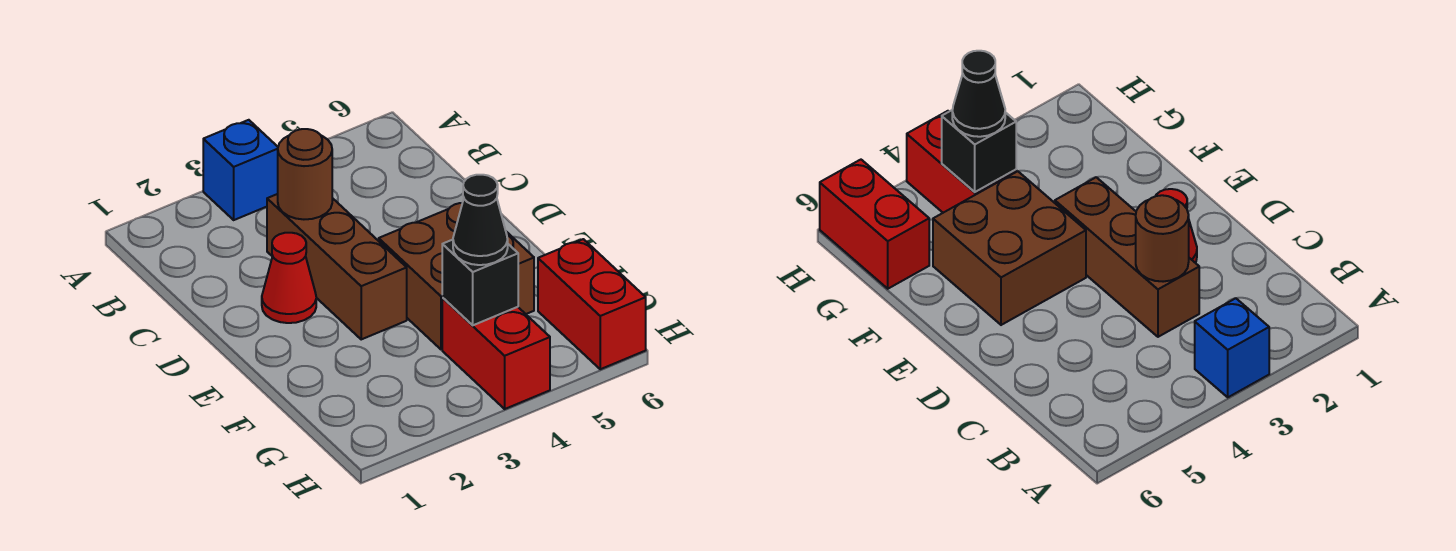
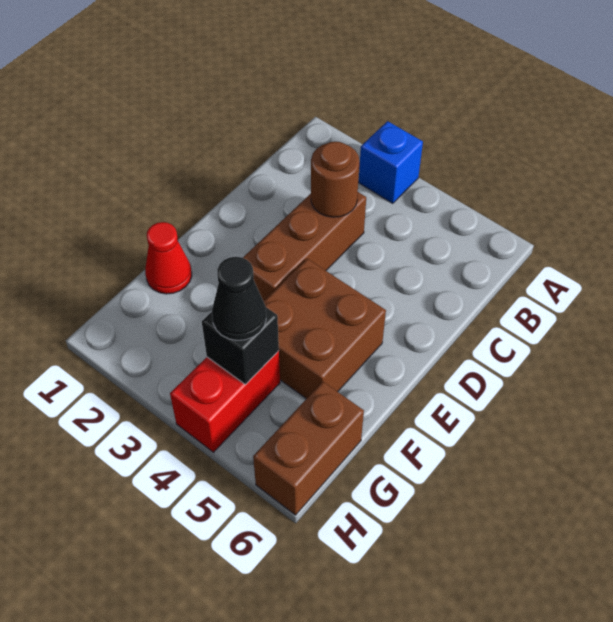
red 1x1 cone [262,233,316,323] -> red 1x1 cone moved to [145,222,192,294]
red 1x2 brick [538,239,646,369] -> brown 1x2 brick [253,382,364,515]

